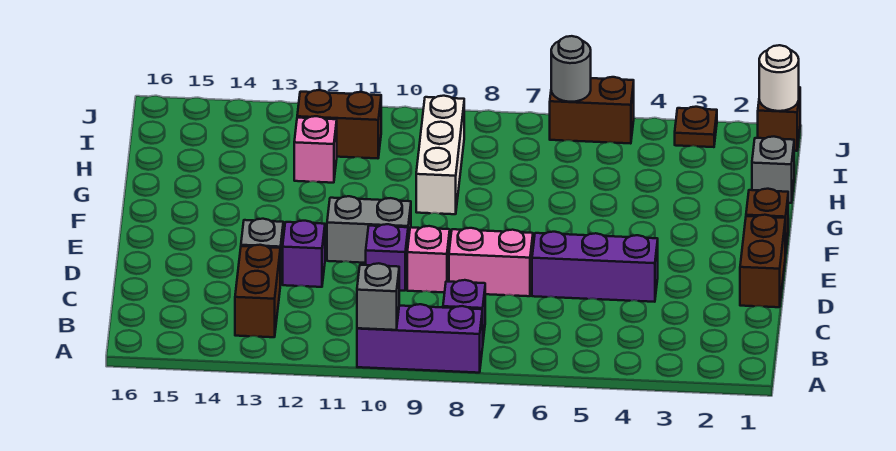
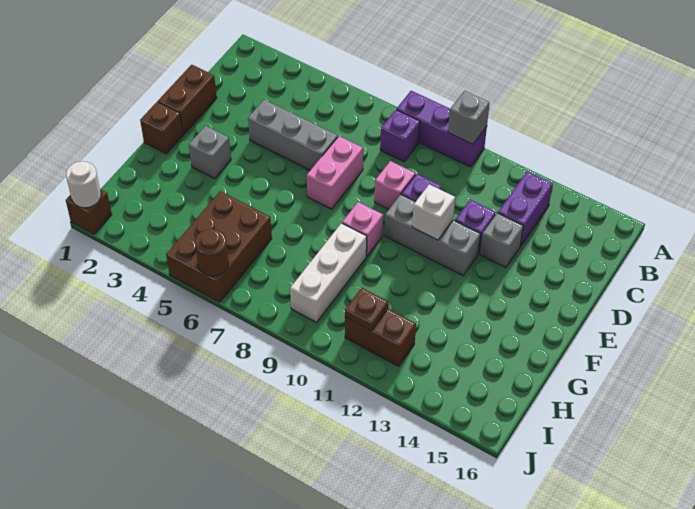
brown 1x2 brick [235,245,280,337] -> purple 1x2 brick [498,172,553,246]
purple 1x3 brick [532,232,658,302] -> grey 1x3 brick [248,100,338,170]
pink 1x2 brick [449,228,533,296] -> pink 1x2 brick turned to [307,136,363,209]
grey 1x2 brick [327,196,411,263] -> grey 1x3 brick [385,194,480,275]
none -> white 1x1 brick [412,184,455,240]
grey 1x1 brick [752,137,794,203] -> grey 1x1 brick moved to [189,126,231,179]
pink 1x1 brick [294,116,337,183] -> pink 1x1 brick moved to [342,202,383,256]
brown 1x1 plate [675,107,717,147] -> brown 1x1 plate moved to [345,288,388,331]
brown 1x2 brick [550,77,634,144] -> brown 2x3 brick [166,191,272,302]
grey 1x1 round brick [551,36,591,102] -> brown 1x1 round brick [195,229,229,276]

